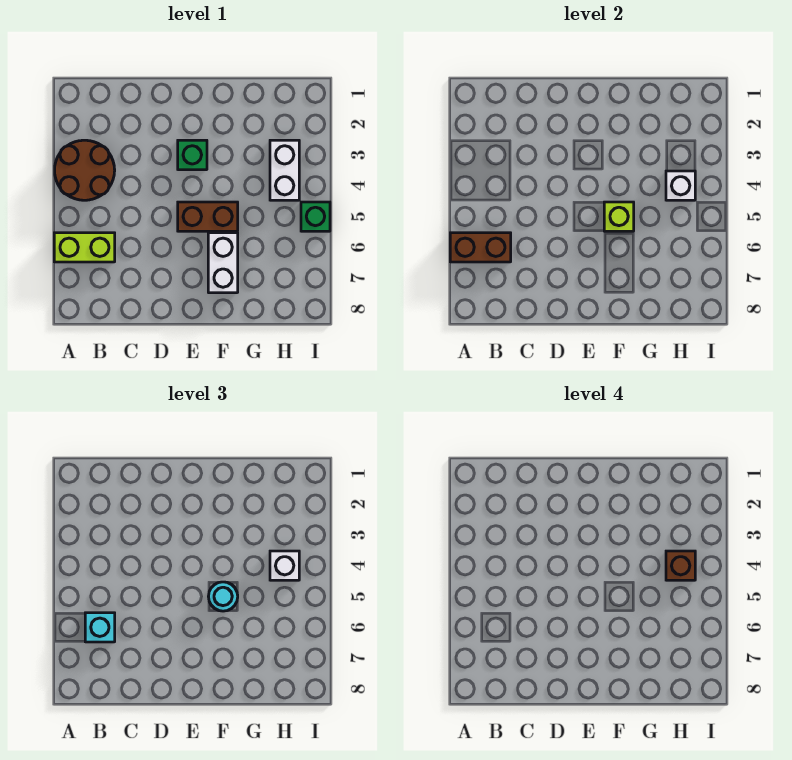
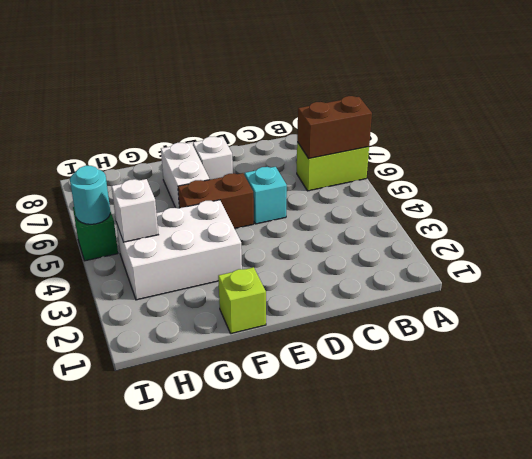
brown 2x2 round brick [55,140,115,200] -> none
cyan 1x1 brick [85,613,115,642] -> cyan 1x1 brick moved to [245,167,287,224]
green 1x1 brick [178,140,207,170] -> none
lime 1x1 brick [604,202,634,231] -> lime 1x1 brick moved to [218,267,266,334]
cyan 1x1 round brick [209,582,238,611] -> cyan 1x1 round brick moved to [70,166,110,224]
white 1x2 brick [270,140,299,200] -> white 2x3 brick [116,200,242,300]
white 1x1 brick [270,551,299,580] -> white 1x1 brick moved to [193,136,233,180]
brown 1x1 brick [666,551,695,580] -> none

